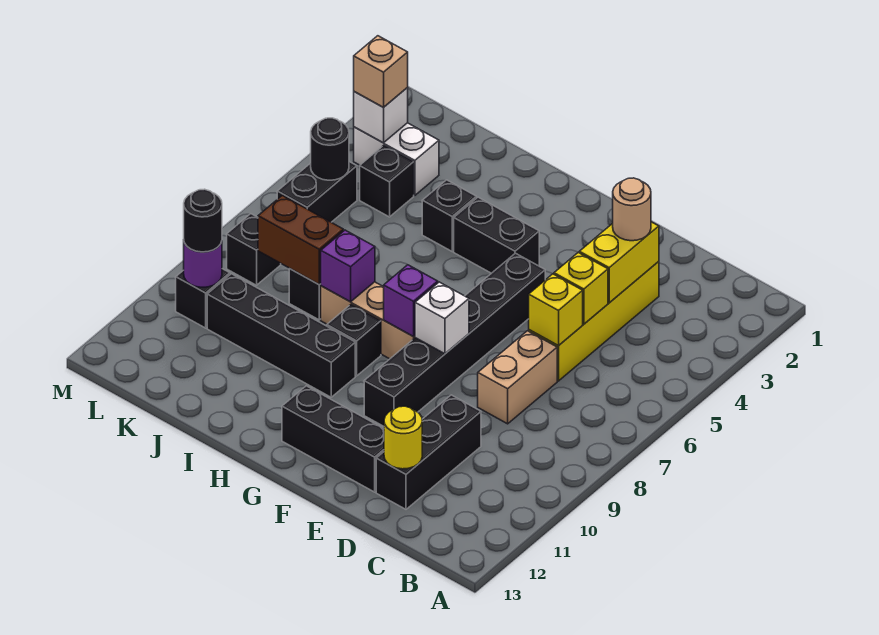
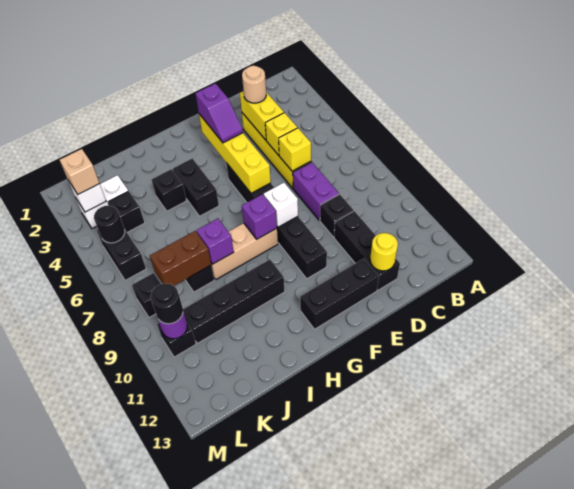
tan 1x2 brick [478,331,557,424] -> purple 1x2 brick [293,162,339,221]
none -> yellow 1x4 brick [199,114,271,193]
none -> purple 1x2 slope [195,83,243,143]
black 1x2 brick [454,197,539,273] -> black 1x2 brick turned to [173,158,219,216]
black 1x1 brick [327,304,381,376] -> black 1x1 brick moved to [320,194,354,237]

